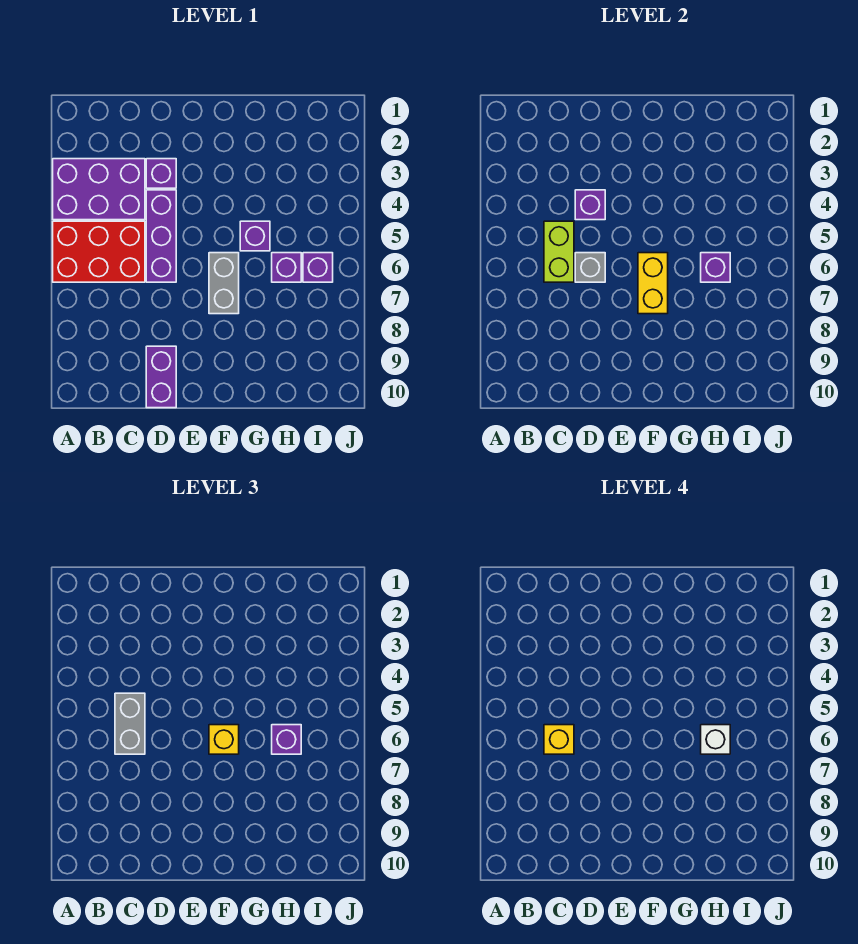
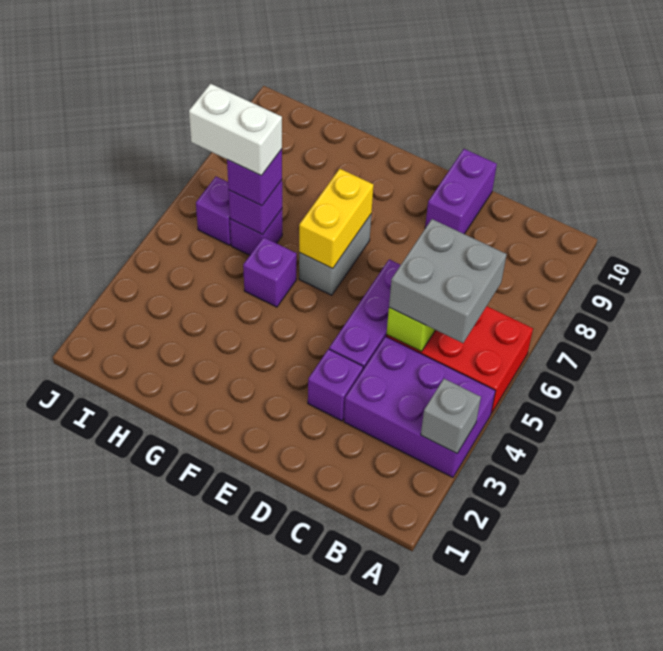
grey 1x2 brick [115,693,145,754] -> grey 2x2 brick [389,219,507,343]
yellow 1x1 brick [544,725,574,754] -> none
purple 1x1 brick [575,190,605,220] -> none
grey 1x1 brick [575,253,605,282] -> grey 1x1 brick moved to [421,379,481,453]
yellow 1x1 brick [209,725,239,754] -> none
white 1x1 brick [701,725,730,754] -> white 1x2 brick [189,84,282,176]

